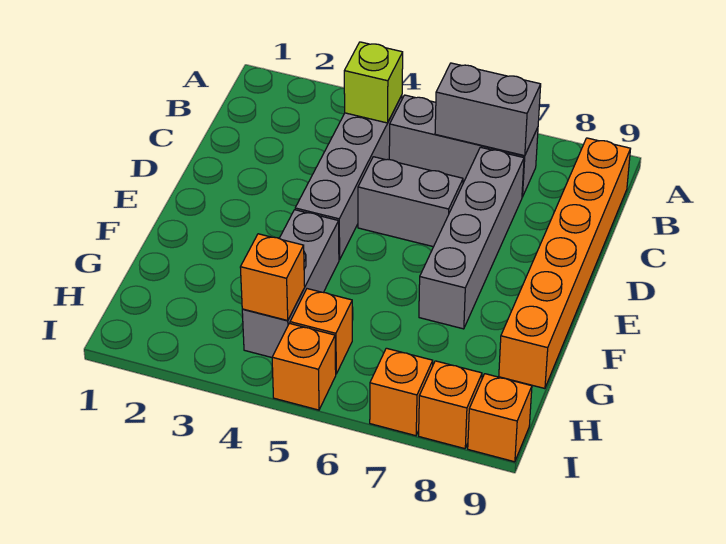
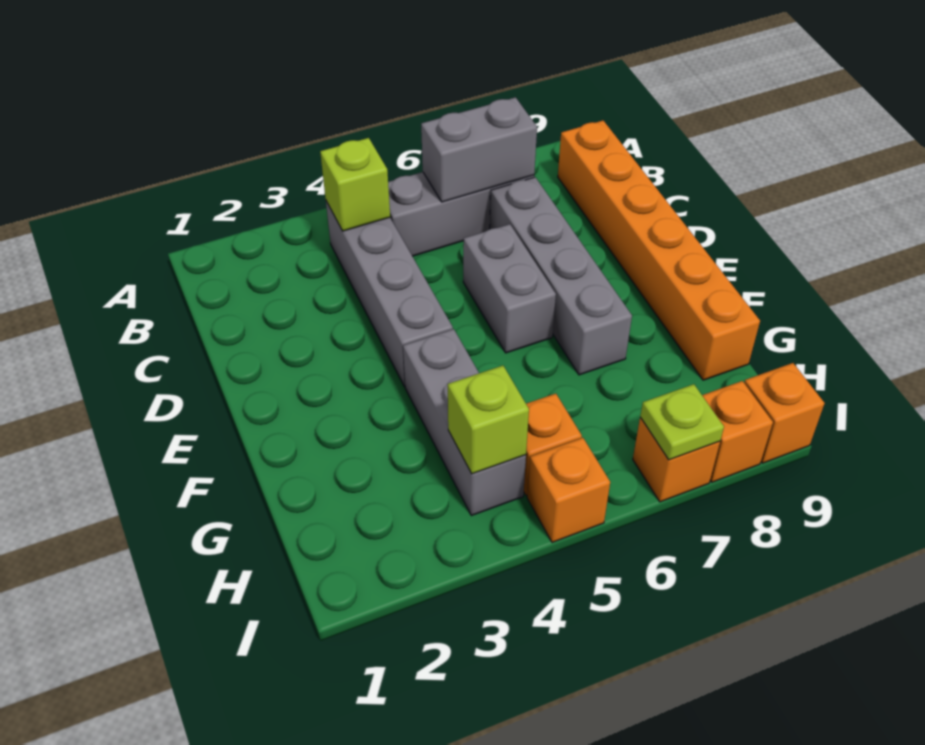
grey 1x2 brick [358,157,463,247] -> grey 1x2 brick turned to [463,224,556,353]
orange 1x1 brick [240,234,305,320] -> lime 1x1 brick [448,366,529,474]
none -> lime 1x1 plate [640,384,724,460]

